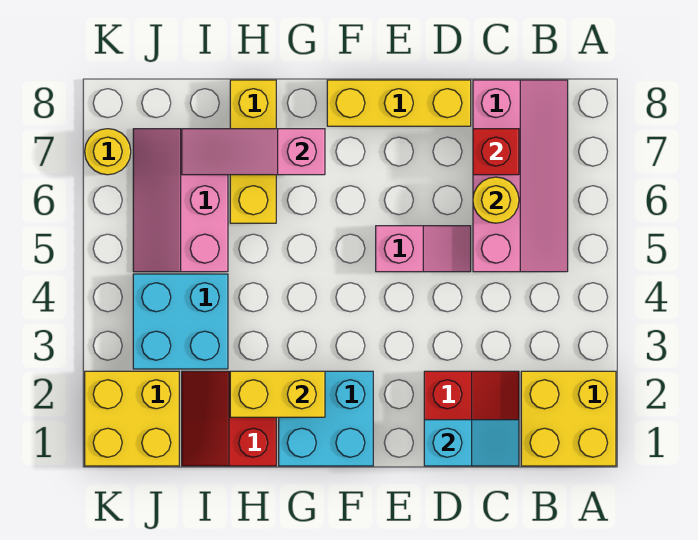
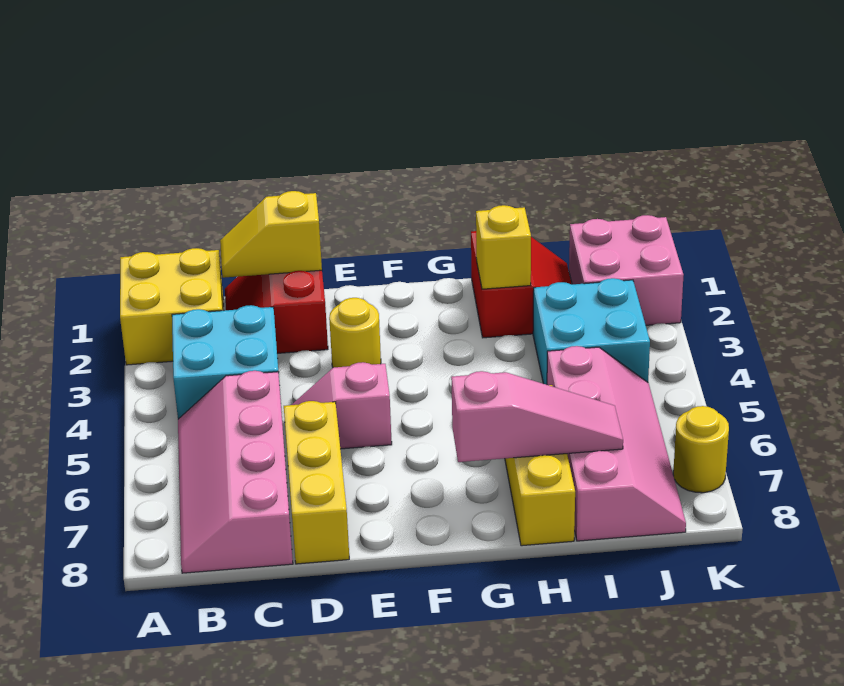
cyan 1x2 slope [424,420,519,466] -> yellow 1x2 slope [220,191,322,278]
yellow 1x1 round brick [473,177,519,223] -> yellow 1x1 round brick moved to [329,298,381,368]
red 1x1 brick [473,129,519,175] -> none
yellow 1x3 brick [327,80,471,126] -> yellow 1x3 brick turned to [284,401,349,564]
cyan 2x2 brick [279,371,373,466] -> cyan 2x2 brick moved to [172,305,280,419]
yellow 1x2 brick [230,371,325,417] -> yellow 1x1 brick [476,205,531,289]
pink 2x3 slope [133,129,228,272] -> pink 2x4 slope [547,346,686,541]
yellow 2x2 brick [85,371,179,466] -> pink 2x2 brick [569,215,684,325]

